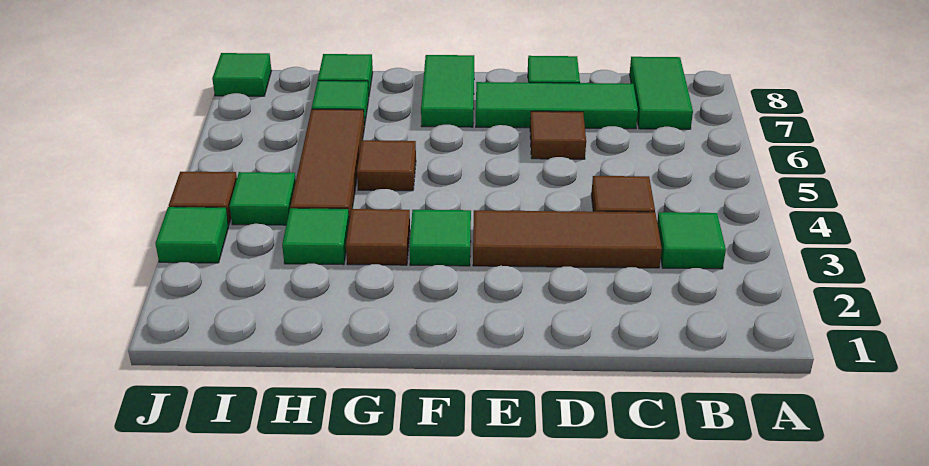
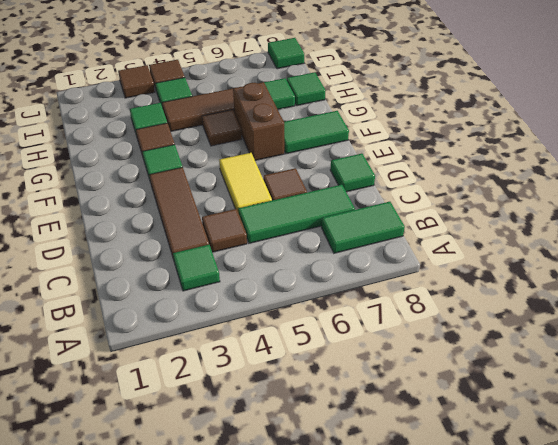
green 1x3 tile [476,82,638,129] -> green 1x3 tile turned to [238,185,355,243]
none -> yellow 1x2 tile [219,153,272,213]
none -> brown 1x2 brick [233,82,284,161]
green 1x1 tile [155,207,229,263] -> brown 1x1 tile [118,65,155,98]

